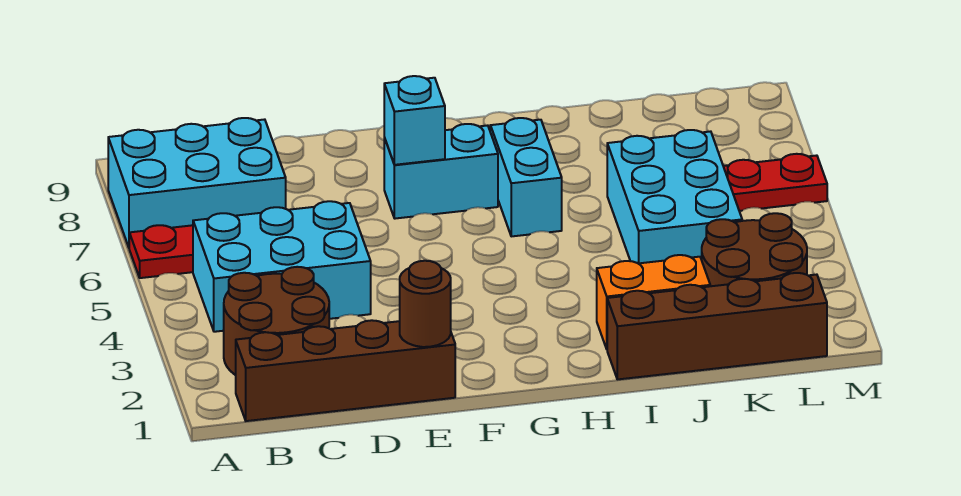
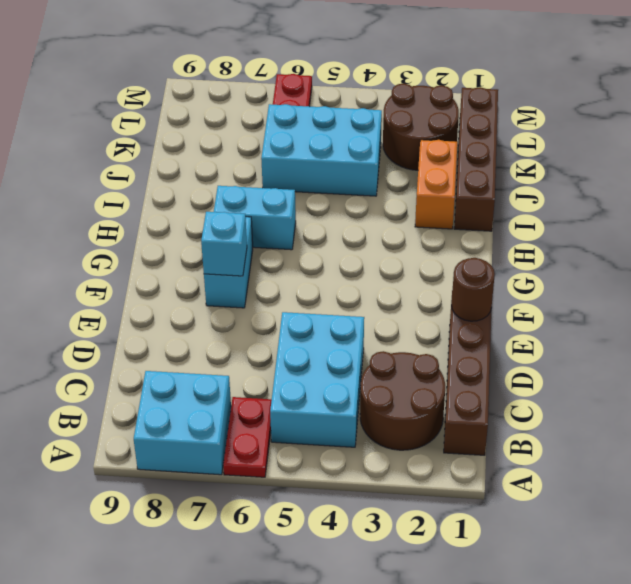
cyan 2x3 brick [108,118,286,247] -> cyan 2x2 brick [134,371,231,475]

